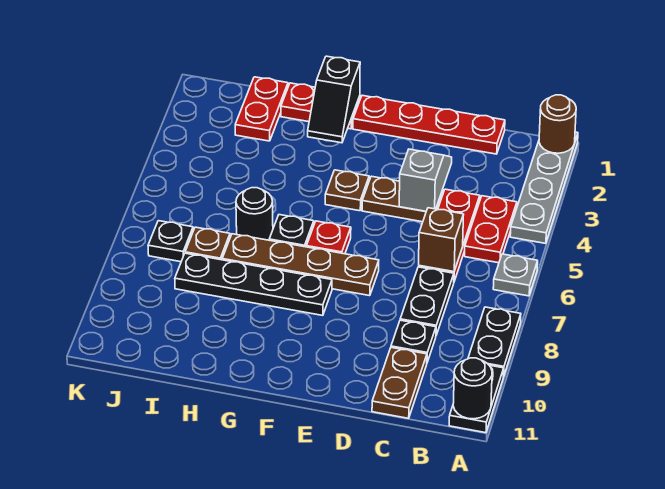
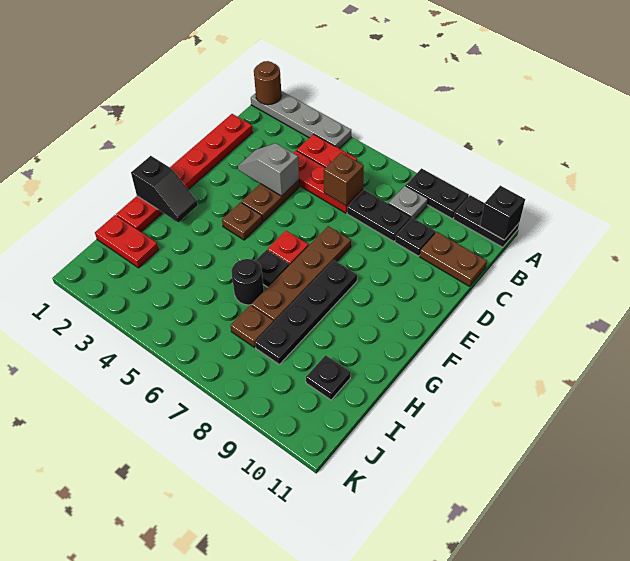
grey 1x1 plate [493,254,538,296] -> grey 1x1 plate moved to [389,186,428,219]
black 1x1 round brick [453,358,492,419] -> black 1x1 brick [480,186,525,240]
black 1x1 plate [148,221,193,262] -> black 1x1 plate moved to [306,355,351,400]

